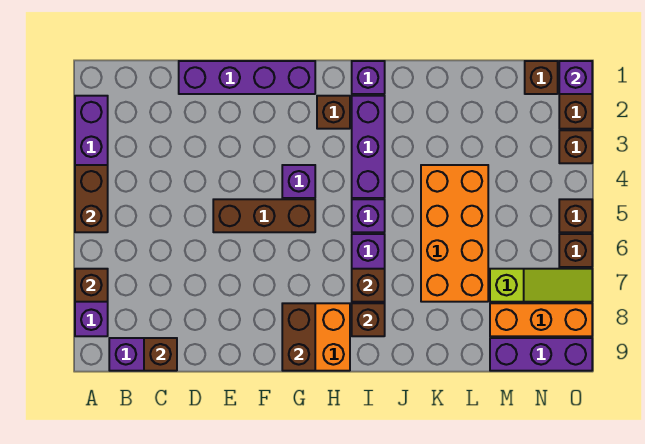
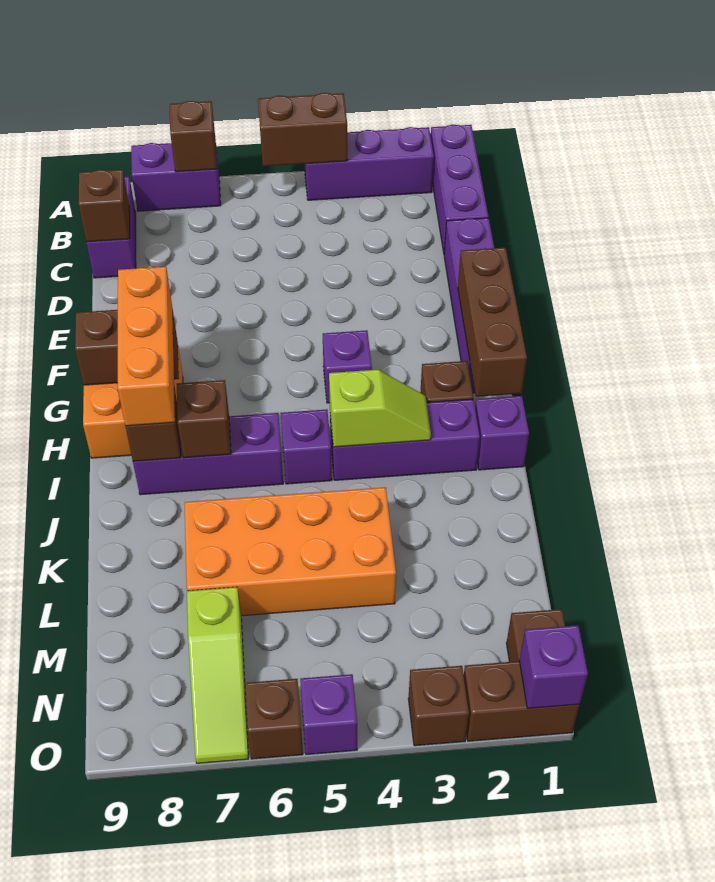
brown 1x3 brick [213,199,315,232] -> brown 1x3 brick moved to [458,248,527,397]
none -> lime 1x2 slope [329,370,431,447]
orange 1x3 brick [490,303,592,336] -> orange 1x3 brick moved to [118,267,175,426]
purple 1x3 brick [490,338,592,371] -> purple 1x3 brick moved to [431,125,489,252]
brown 1x1 brick [559,199,592,232] -> purple 1x1 brick [300,674,357,754]

